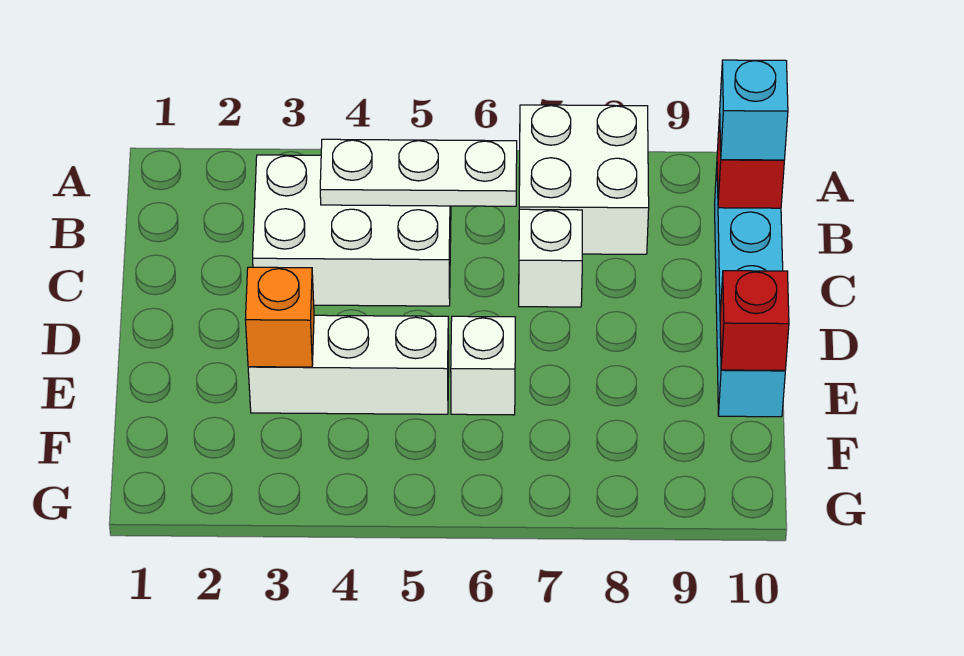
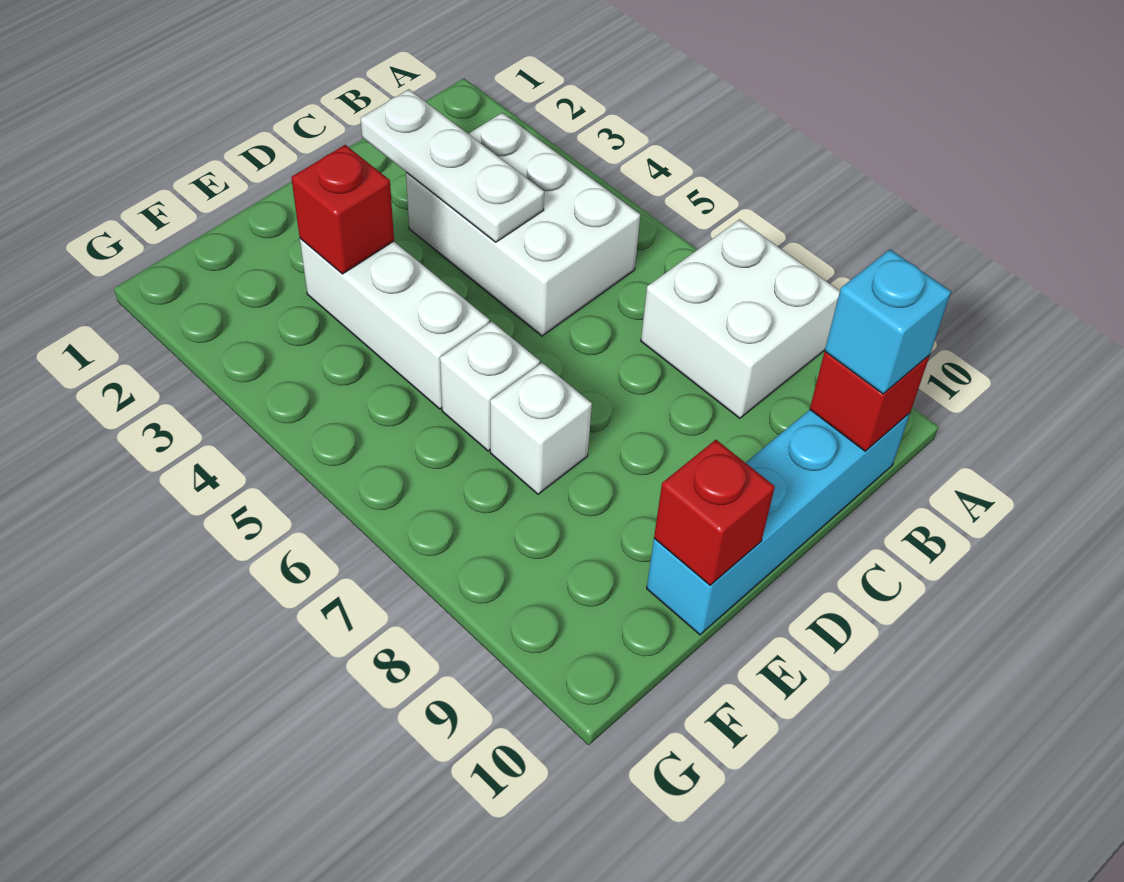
white 1x3 plate [320,139,517,206] -> white 1x3 plate moved to [361,89,544,242]
white 1x1 brick [519,209,582,307] -> white 1x1 brick moved to [490,363,592,494]
orange 1x1 brick [245,267,314,367] -> red 1x1 brick [291,145,394,274]

